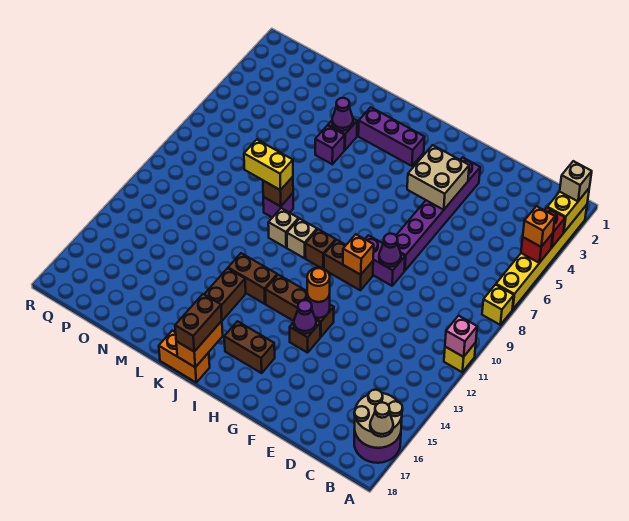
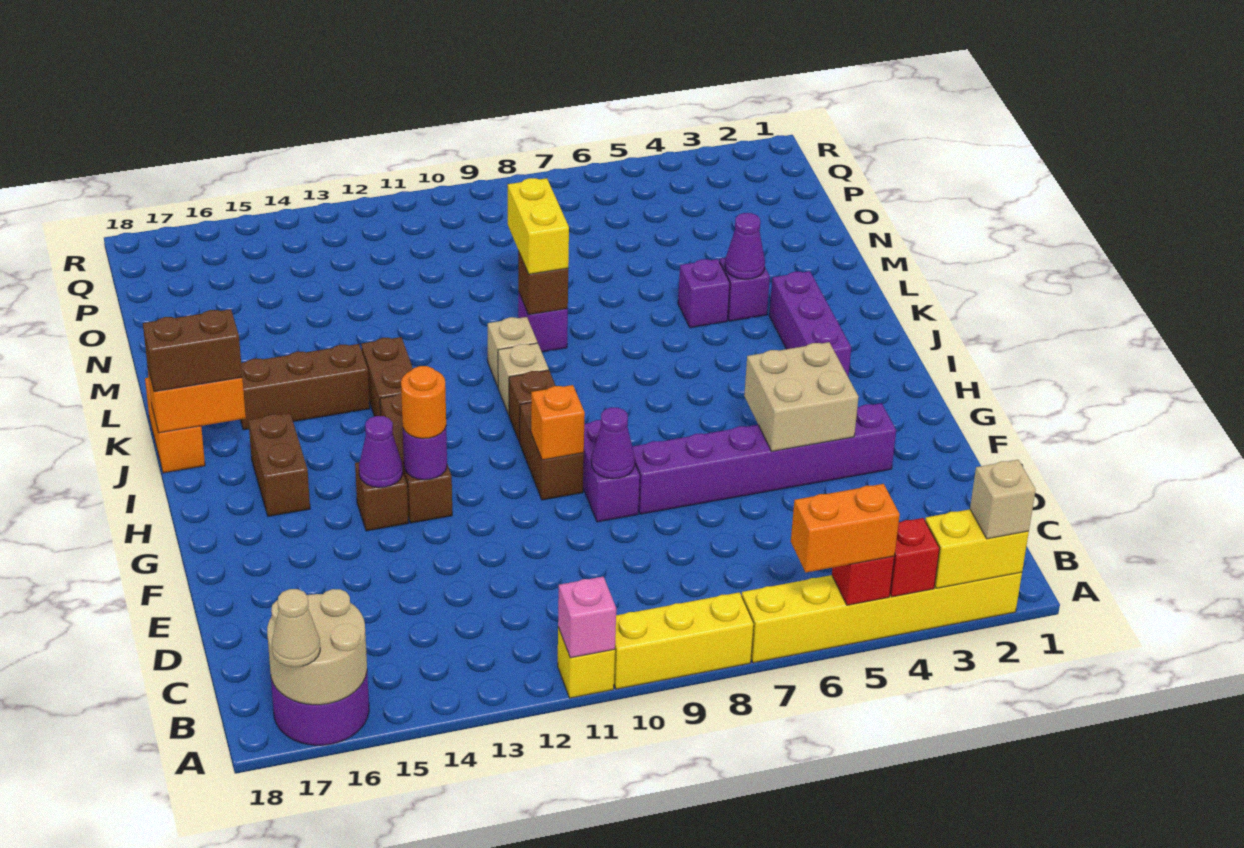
orange 1x1 brick [523,206,555,247] -> orange 1x2 brick [791,484,900,572]
yellow 1x1 brick [482,285,514,325] -> yellow 1x3 brick [614,592,754,689]

